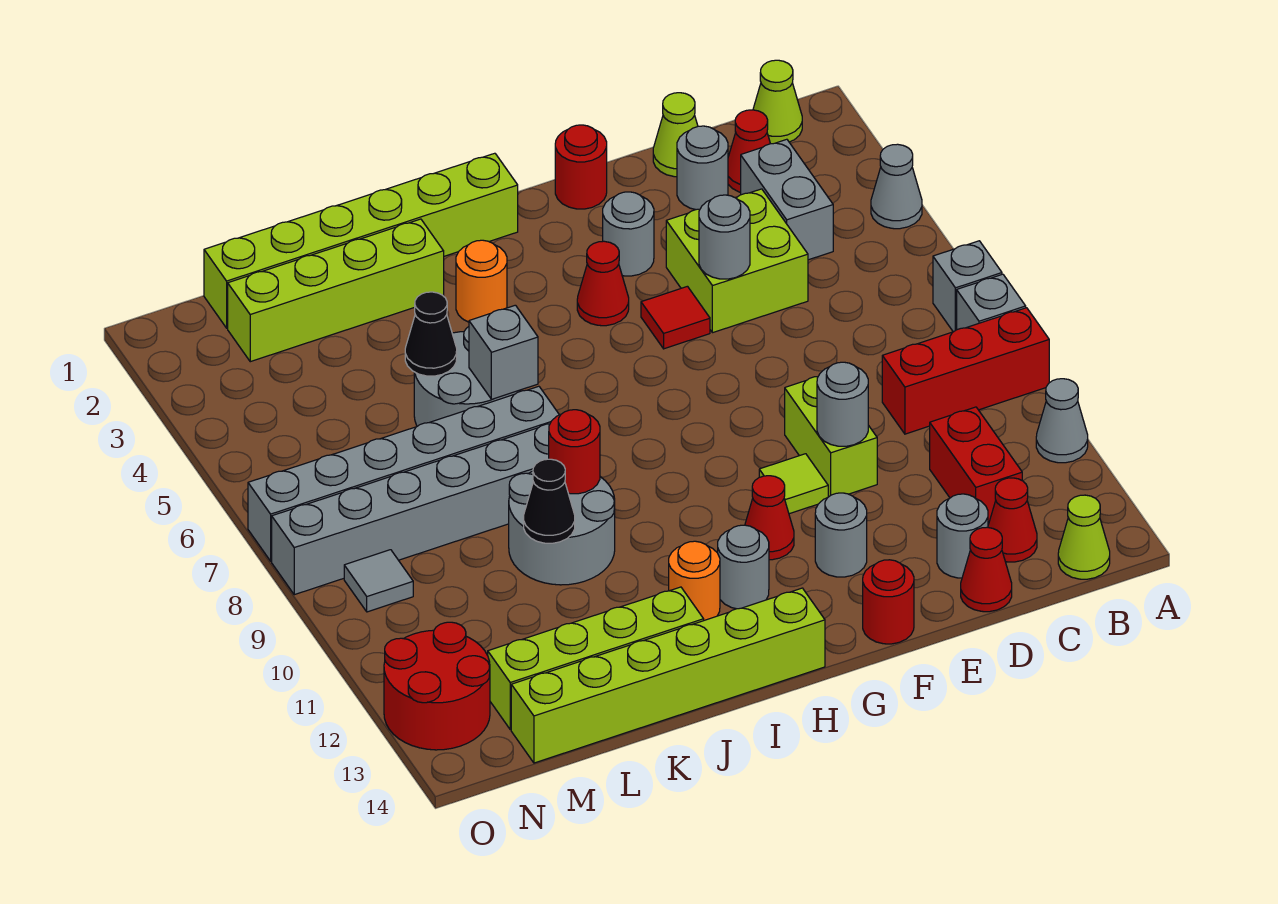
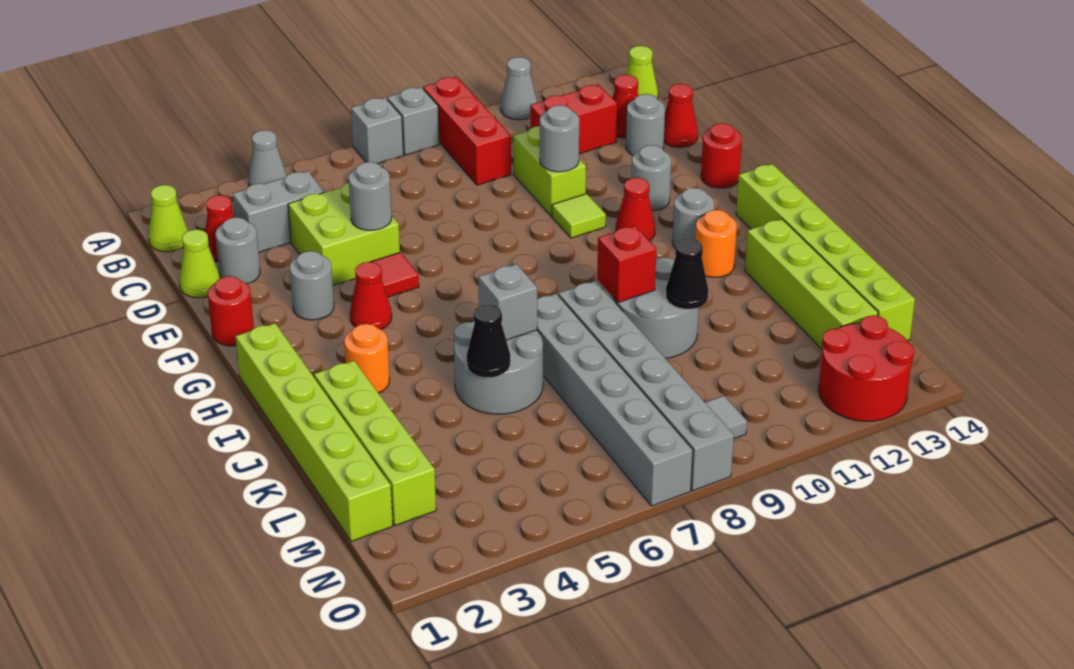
lime 1x2 brick [785,377,877,497] -> lime 1x2 brick turned to [513,126,586,216]
red 1x1 round brick [549,410,600,494] -> red 1x1 brick [597,226,656,303]

